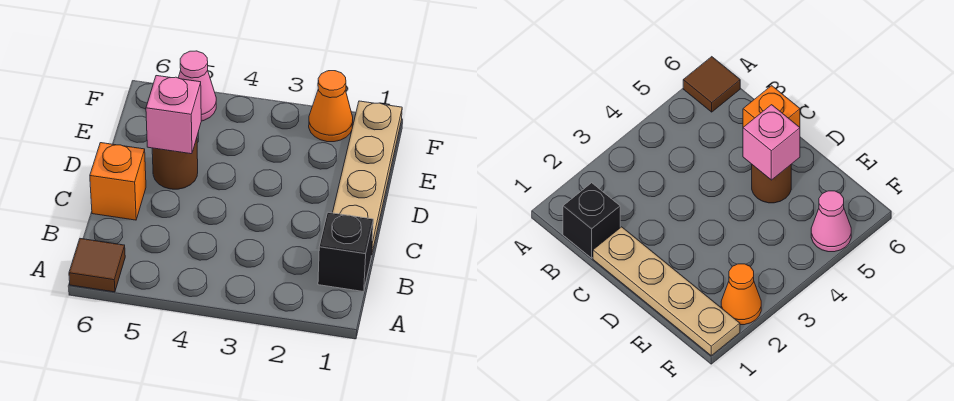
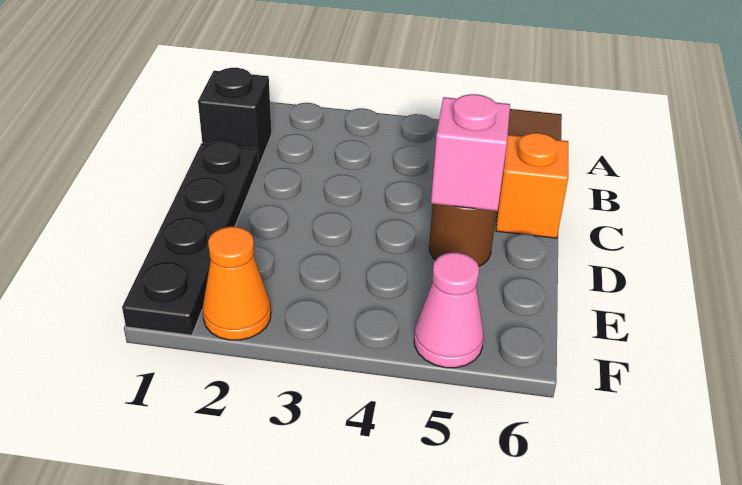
tan 1x4 plate [333,101,402,252] -> black 1x4 plate [122,142,258,335]

